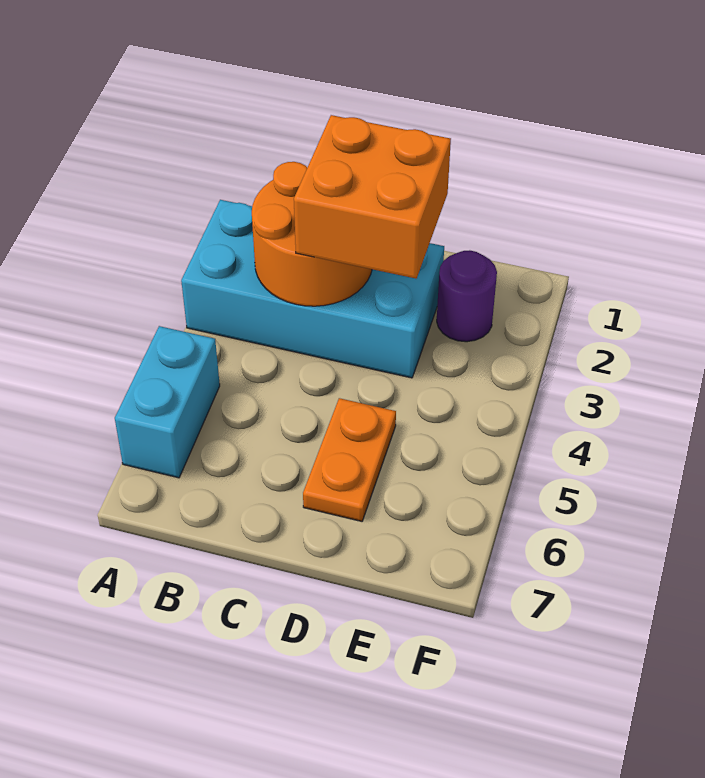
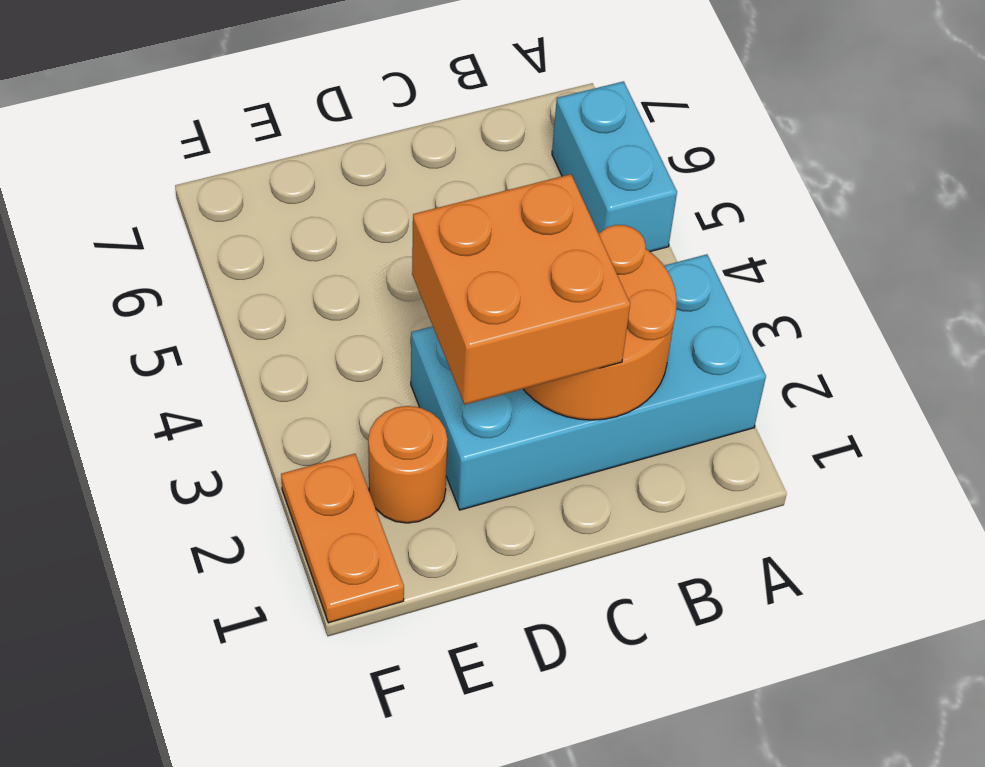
orange 1x2 plate [303,398,396,521] -> orange 1x2 plate moved to [281,454,404,623]
purple 1x1 round brick [437,250,497,342] -> orange 1x1 round brick [368,406,448,523]

